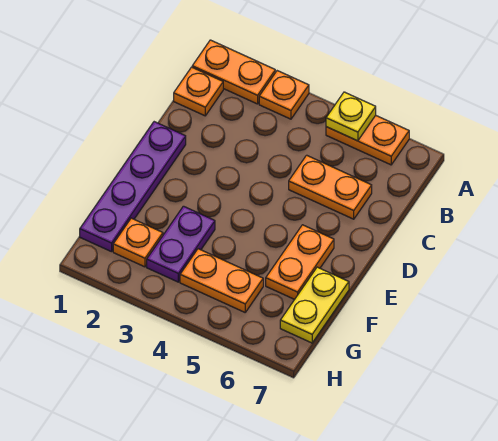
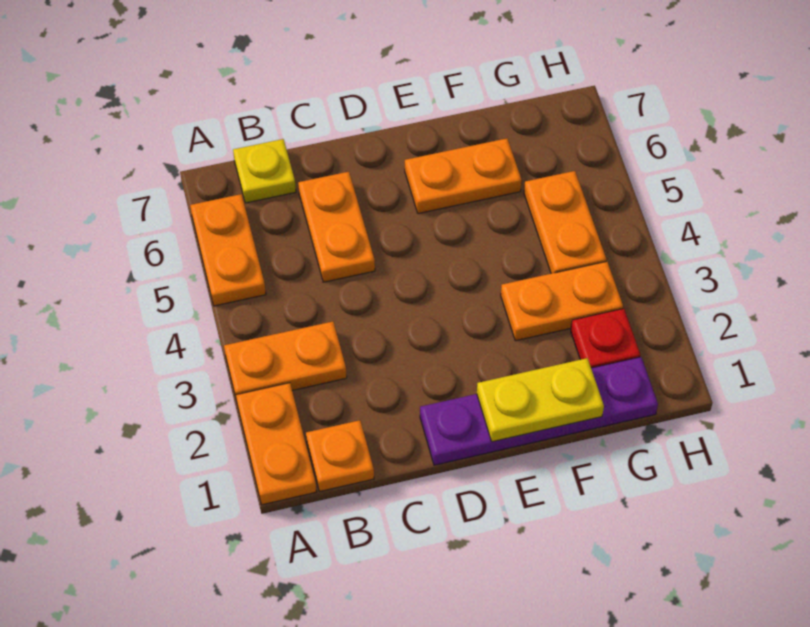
orange 1x1 plate [259,71,309,119] -> orange 1x2 plate [224,322,347,397]
yellow 1x1 plate [326,92,376,141] -> yellow 1x1 plate moved to [233,139,296,203]
purple 1x2 plate [147,206,215,282] -> orange 1x2 plate [501,261,623,341]
yellow 1x2 plate [280,267,349,343] -> yellow 1x2 plate moved to [477,358,604,442]
orange 1x1 plate [113,218,163,267] -> red 1x1 plate [571,309,640,368]

